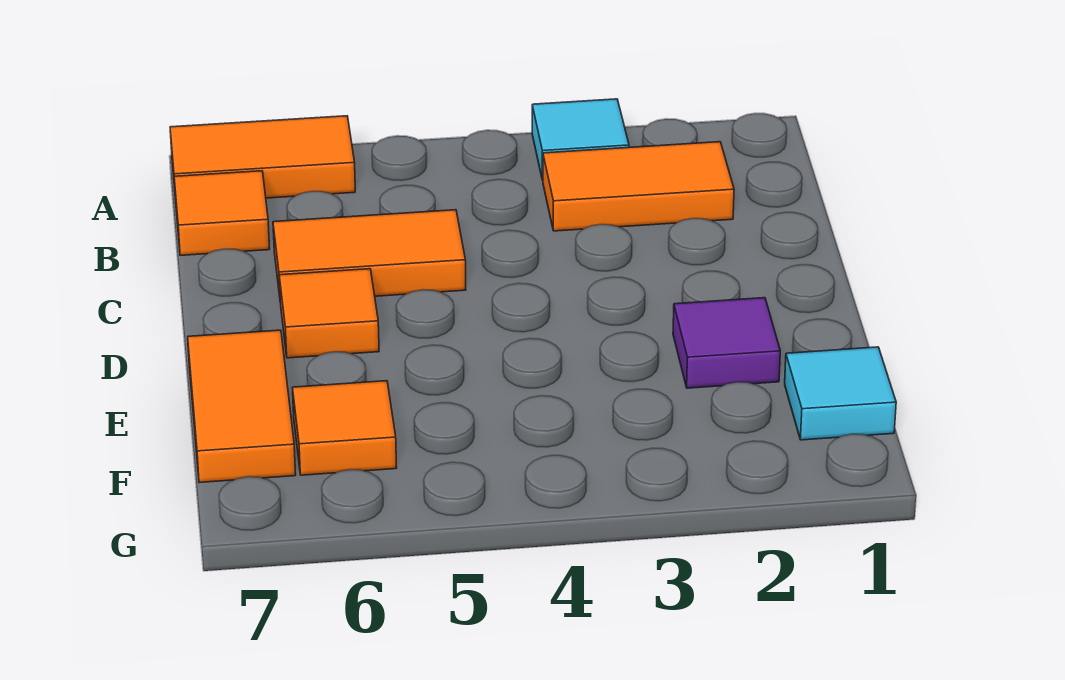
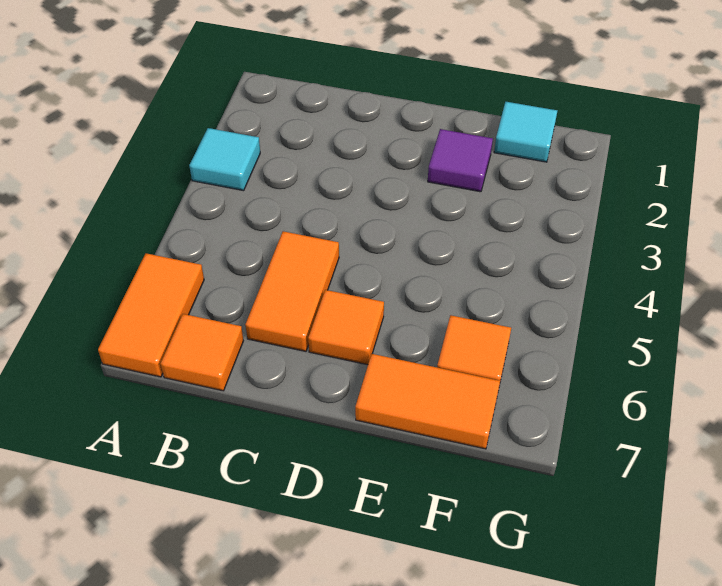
orange 1x2 tile [543,142,734,231] -> none

